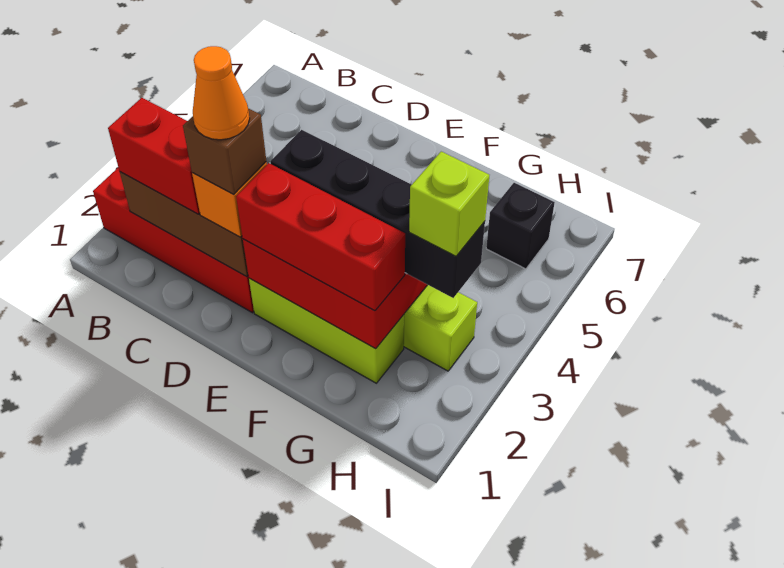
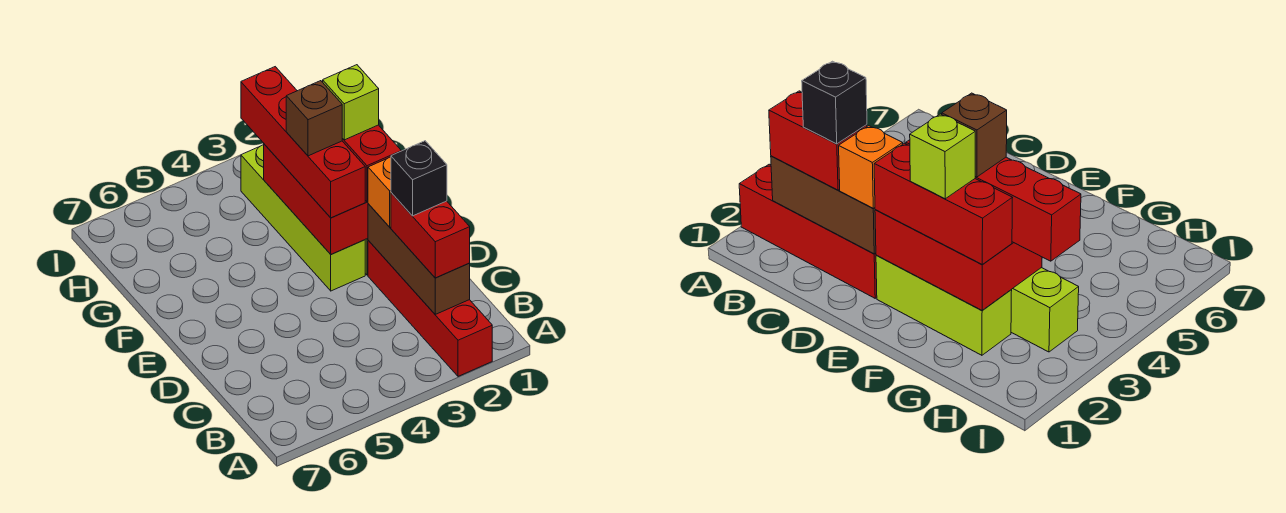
brown 1x1 brick [183,108,266,194] -> brown 1x1 brick moved to [286,81,342,156]
orange 1x1 cone [193,46,250,140] -> none
black 1x4 brick [270,130,485,298] -> red 1x4 brick [241,67,365,218]
lime 1x1 brick [409,152,489,256] -> lime 1x1 brick moved to [323,65,379,140]
black 1x1 brick [486,183,555,269] -> black 1x1 brick moved to [391,141,447,216]

